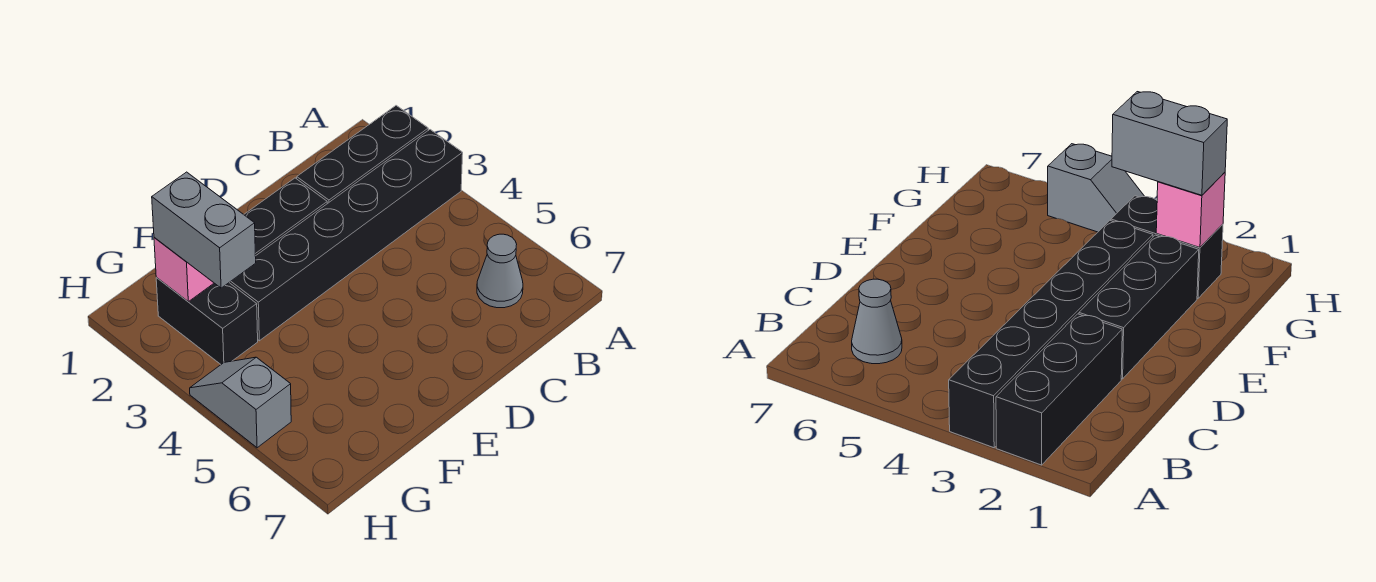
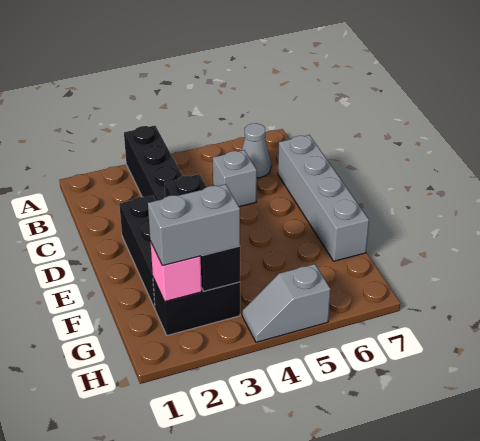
black 1x3 brick [297,106,428,204] -> black 1x3 brick moved to [165,174,240,291]
none -> grey 1x1 brick [213,150,257,207]
none -> grey 1x4 brick [278,135,369,261]

